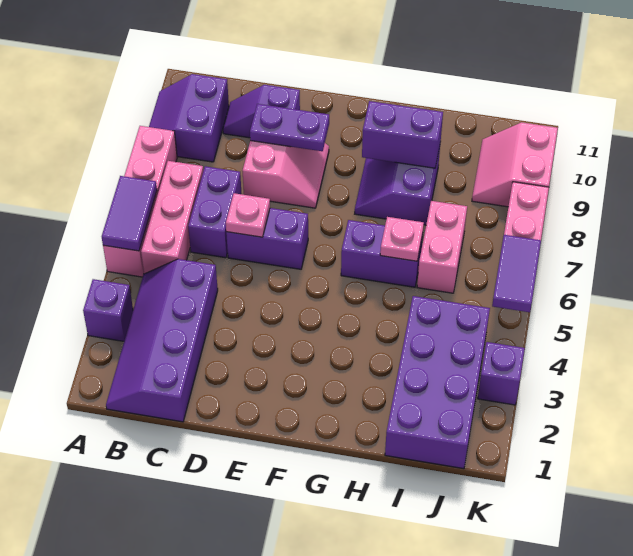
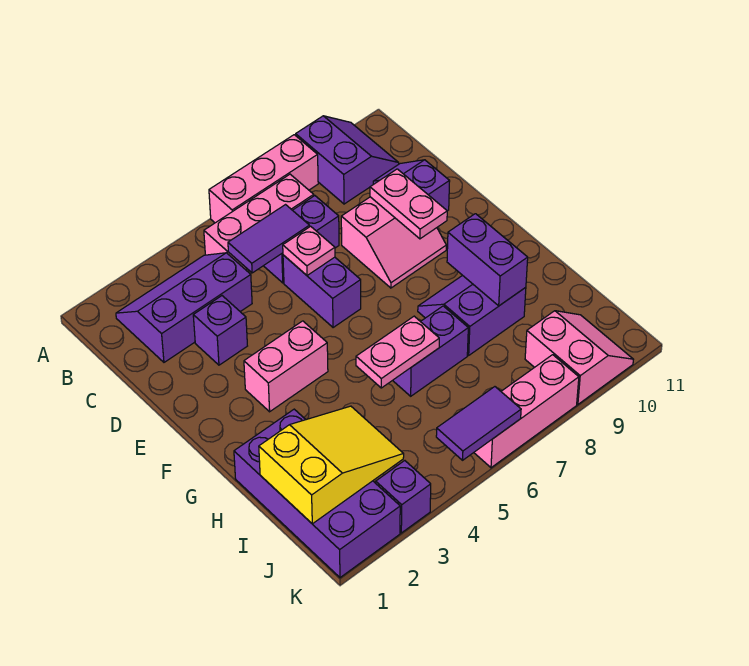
purple 1x1 brick [83,279,133,341] -> purple 1x1 brick moved to [193,296,247,365]
pink 1x4 brick [103,126,177,277] -> pink 1x3 brick [209,135,318,223]
purple 1x2 tile [102,176,157,251] -> purple 1x2 tile moved to [228,205,310,273]
purple 2x2 slope [149,74,229,162] -> purple 2x2 slope turned to [296,116,399,204]
purple 2x4 slope [106,259,218,422] -> purple 2x3 slope [116,253,252,362]
purple 1x2 plate [250,104,329,151] -> pink 1x2 plate [370,169,447,239]
purple 1x2 brick [341,220,423,287] -> purple 1x2 brick turned to [393,306,468,396]
pink 1x1 plate [380,217,424,261] -> pink 1x2 plate [356,316,439,388]
purple 2x4 brick [385,296,490,469] -> purple 2x4 brick turned to [234,409,400,578]
none -> yellow 2x3 slope [259,406,404,524]
pink 1x2 brick [417,201,467,293] -> pink 1x2 brick moved to [244,321,328,412]
pink 2x2 slope [472,122,558,207] -> pink 2x2 slope turned to [525,311,633,404]

